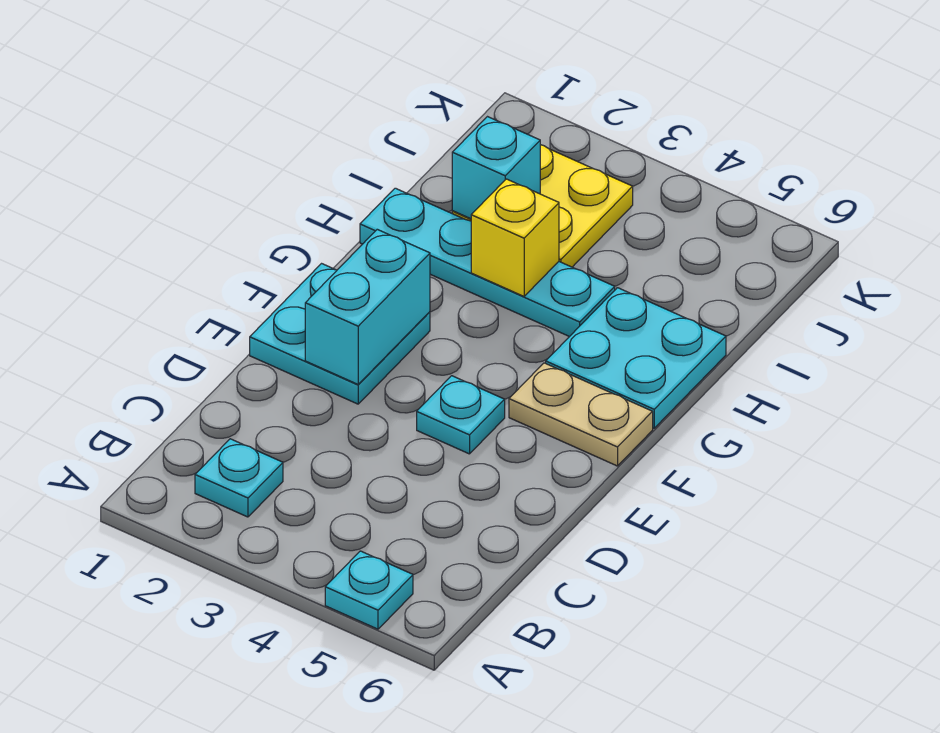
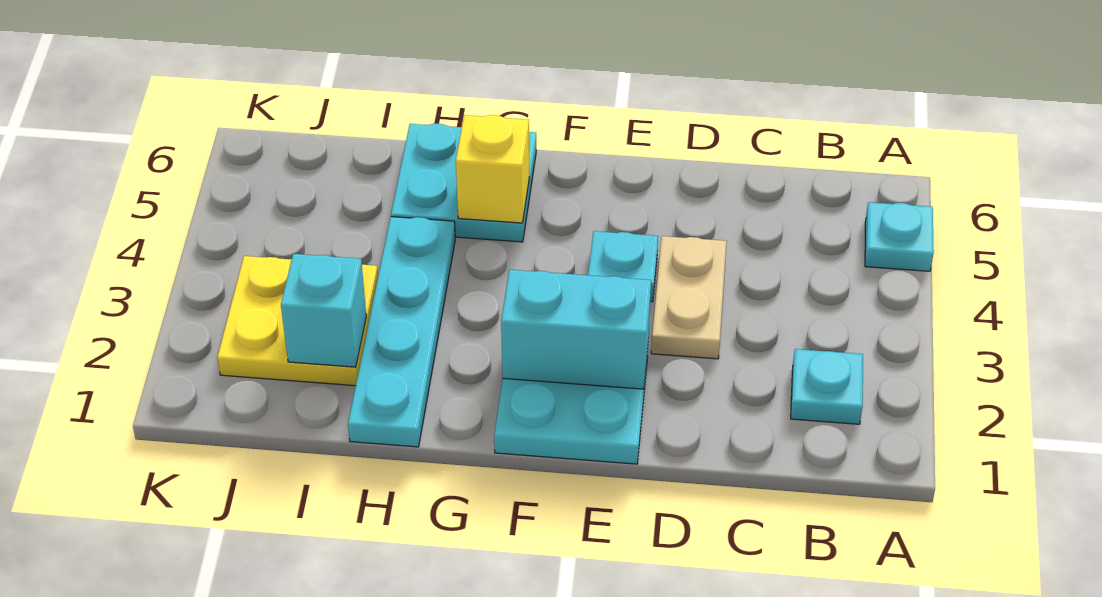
tan 1x2 plate [509,363,653,466] -> tan 1x2 plate moved to [651,236,727,359]
yellow 1x1 brick [471,179,559,296] -> yellow 1x1 brick moved to [456,115,529,223]

